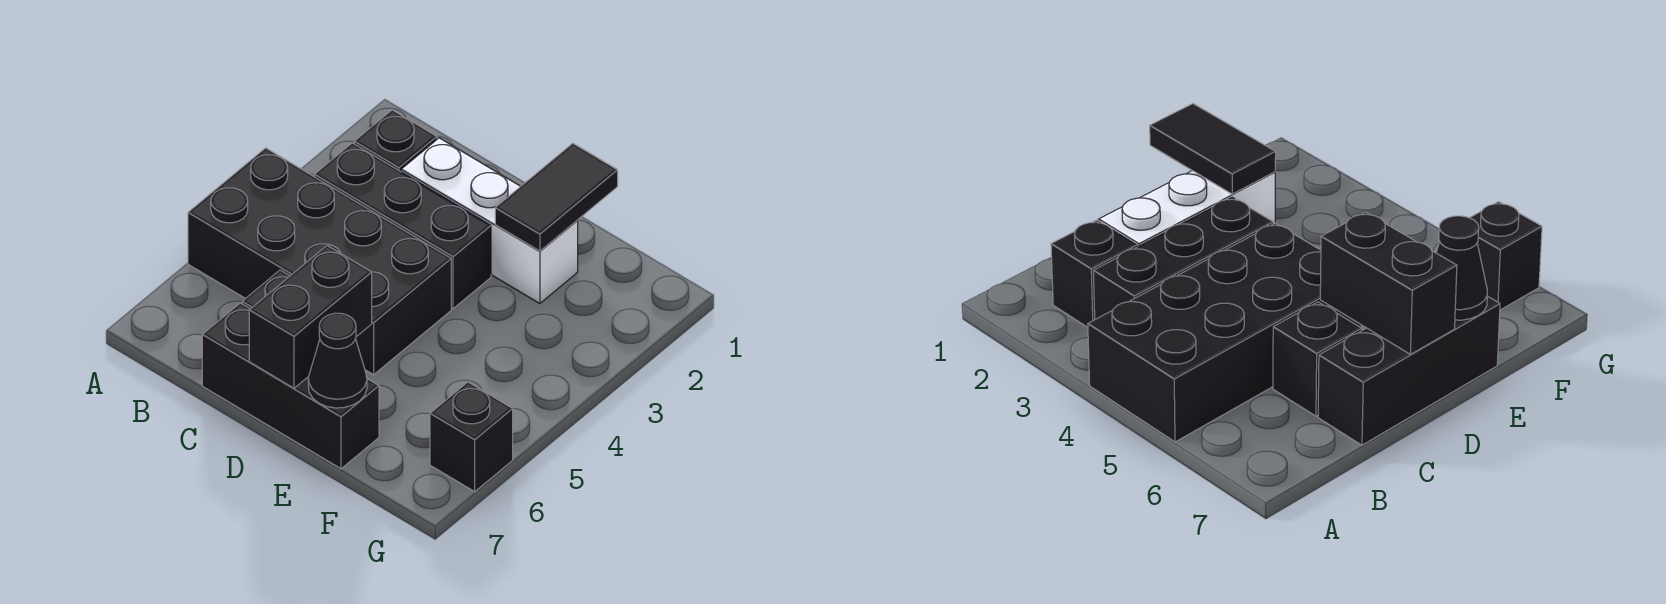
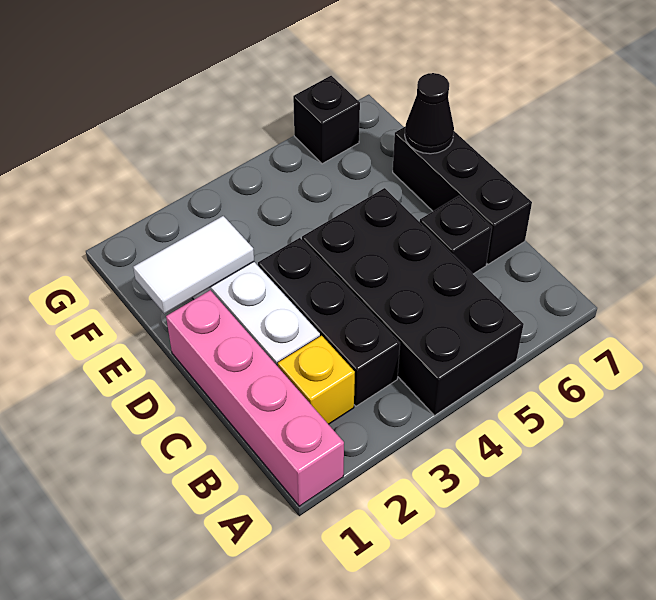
none -> pink 1x4 brick [166,290,344,506]
black 1x1 brick [354,110,437,172] -> yellow 1x1 brick [278,336,355,424]
black 1x2 brick [249,246,372,388] -> none
black 1x2 tile [495,143,618,251] -> white 1x2 tile [133,216,254,314]

